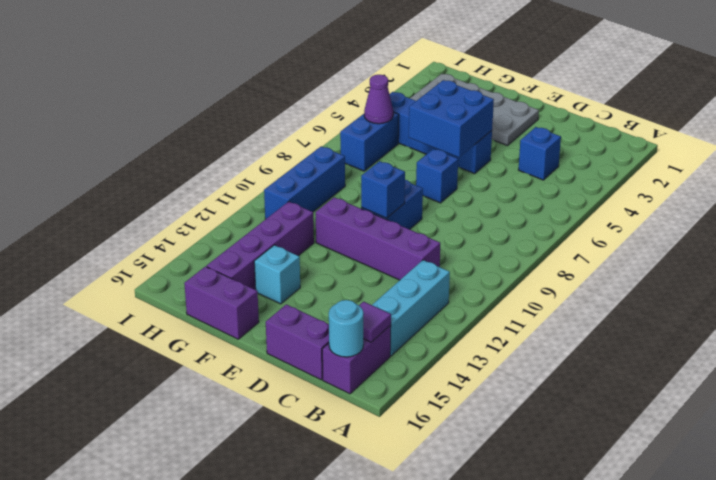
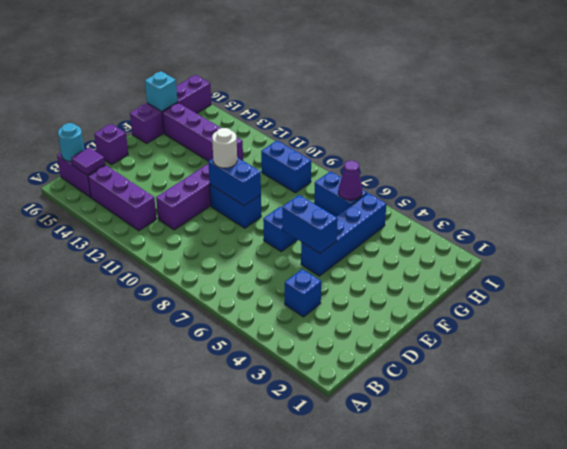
cyan 1x3 brick [372,260,450,356] -> purple 1x3 brick [88,165,156,231]
purple 1x2 brick [266,304,329,380] -> purple 1x1 brick [94,124,128,165]
grey 2x4 plate [410,74,539,146] -> none
blue 2x2 brick [409,80,494,157] -> blue 1x2 brick [282,195,338,253]
blue 1x1 brick [361,161,405,218] -> blue 1x2 brick [208,158,261,206]
none -> white 1x1 round brick [212,128,237,168]
cyan 1x1 brick [254,245,300,304] -> cyan 1x1 brick moved to [145,71,178,111]
purple 1x2 brick [184,267,259,339] -> purple 1x4 brick [130,75,211,143]
blue 1x3 brick [264,146,345,219] -> blue 1x2 brick [261,141,311,193]

